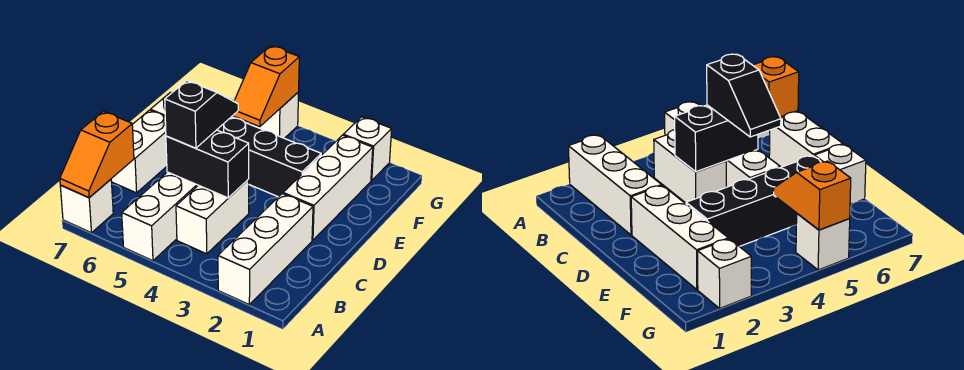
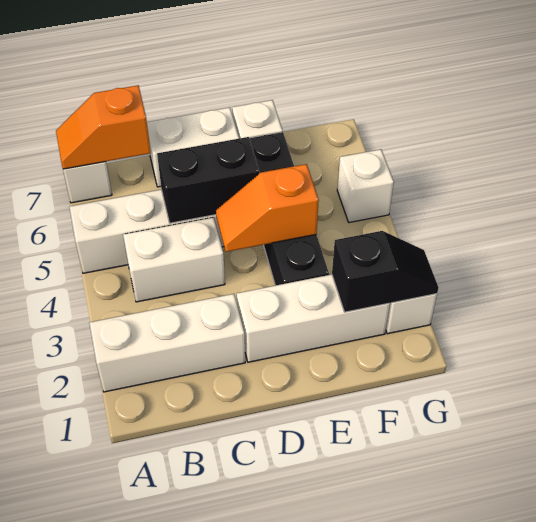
black 1x2 brick [166,130,249,198] -> black 1x2 brick turned to [157,137,259,223]
black 1x2 slope [165,81,238,148] -> black 1x2 slope moved to [332,231,439,312]
orange 1x2 slope [233,46,299,127] -> orange 1x2 slope moved to [216,164,319,252]

